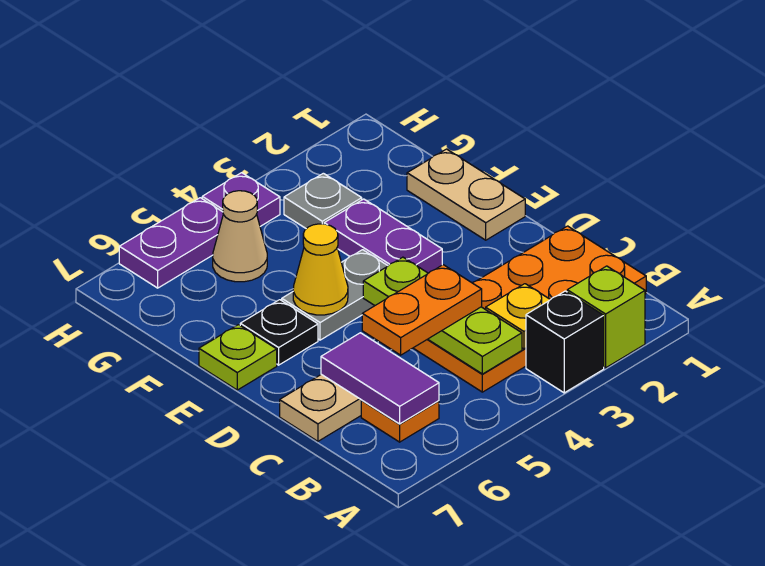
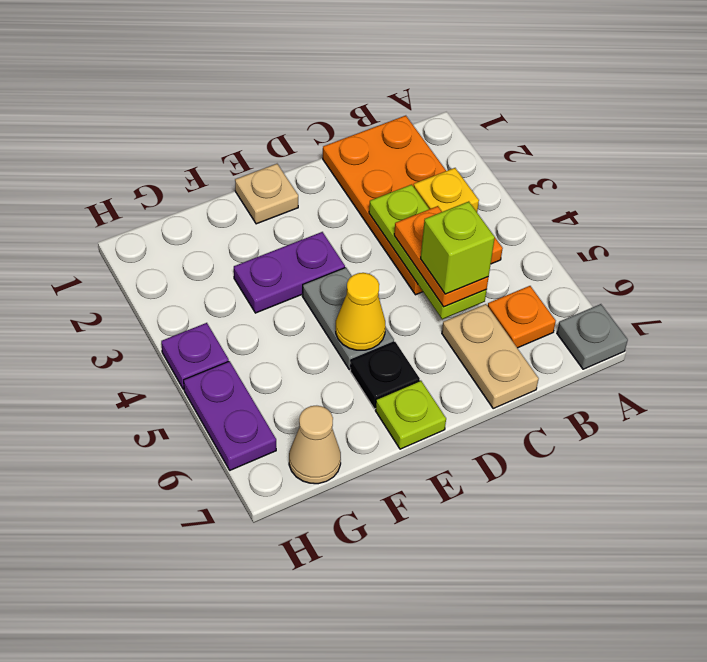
lime 1x1 brick [567,266,645,368] -> lime 1x1 brick moved to [420,202,495,294]
black 1x1 brick [526,291,604,393] -> none
lime 1x3 plate [363,257,522,374] -> lime 1x3 plate turned to [369,185,487,319]
purple 1x2 tile [321,333,439,424] -> none
tan 1x2 plate [407,149,525,240] -> tan 1x1 plate [235,164,298,224]
grey 1x1 plate [284,173,362,229] -> grey 1x1 plate moved to [557,304,628,369]
tan 1x1 cone [213,191,267,282] -> tan 1x1 cone moved to [289,406,341,484]

